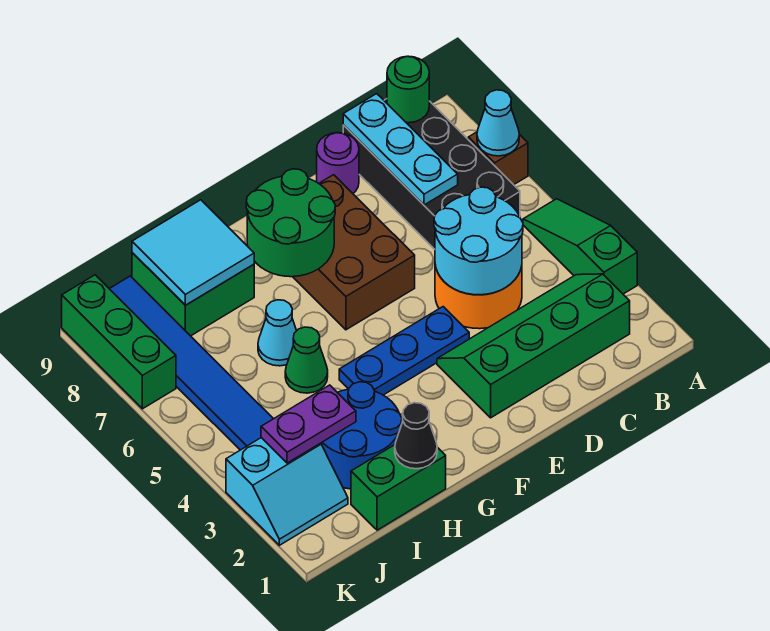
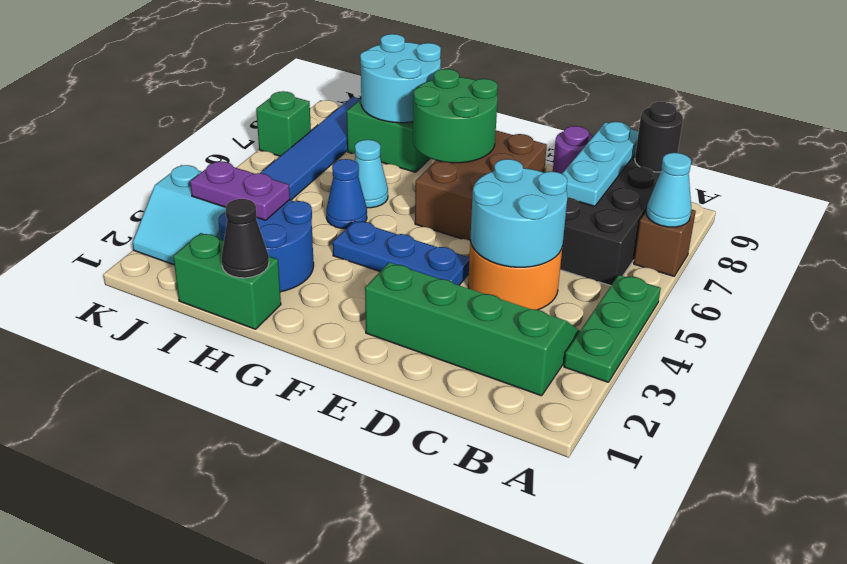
green 1x3 slope [523,199,637,294] -> green 1x3 plate [564,275,661,382]
green 1x1 round brick [387,56,429,123] -> black 1x1 round brick [635,102,683,172]
green 1x1 cone [285,327,328,393] -> blue 1x1 cone [326,159,367,229]
cyan 2x2 tile [132,200,254,305] -> cyan 2x2 round brick [360,34,441,123]
green 1x3 brick [62,275,176,409] -> green 1x1 brick [256,91,311,156]

